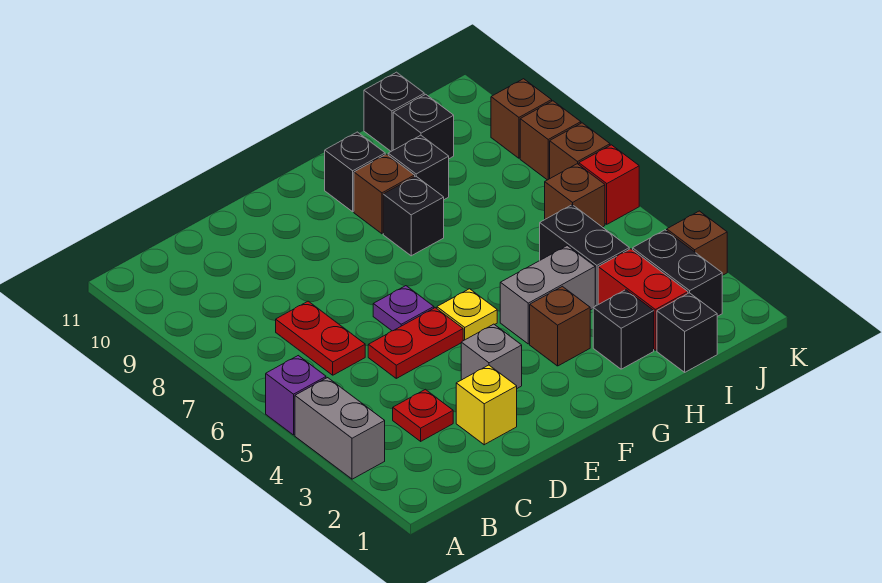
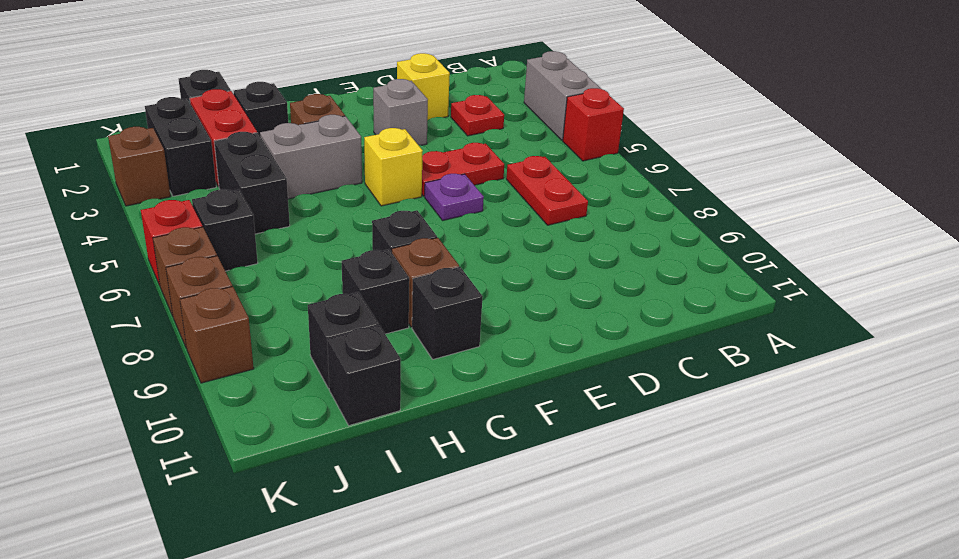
purple 1x1 brick [266,356,326,435] -> red 1x1 brick [563,88,624,161]
yellow 1x1 plate [437,289,497,340] -> yellow 1x1 brick [364,128,423,206]
brown 1x1 brick [545,164,605,227] -> black 1x1 brick [192,189,258,271]

